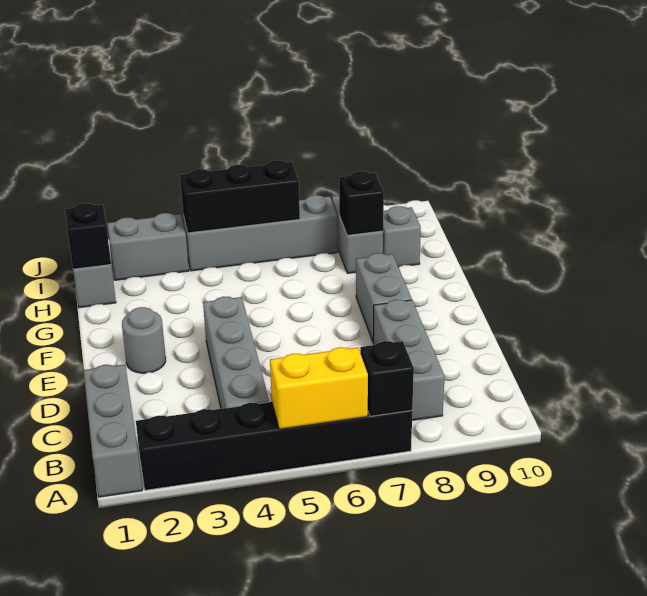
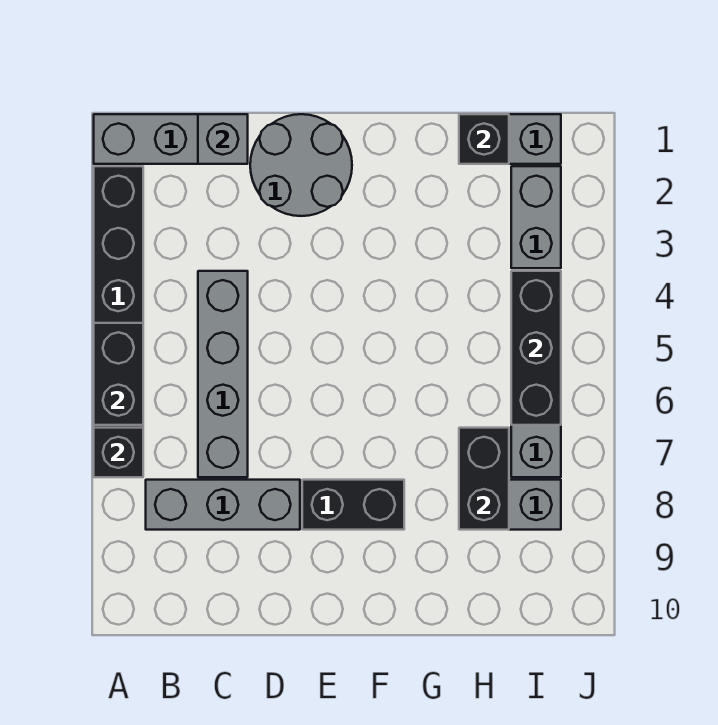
yellow 1x2 brick [270,347,368,429] -> black 1x2 brick [94,323,143,425]
grey 1x4 brick [203,297,269,409] -> grey 1x4 brick turned to [198,271,248,477]
grey 1x1 round brick [122,307,166,373] -> grey 2x2 round brick [250,114,352,216]
grey 1x2 brick [356,253,412,341] -> black 1x2 brick [302,480,404,530]
black 1x1 brick [339,171,384,235] -> black 1x2 brick [459,428,509,530]
grey 1x1 brick [383,206,421,267] -> grey 1x1 brick moved to [198,114,248,164]

